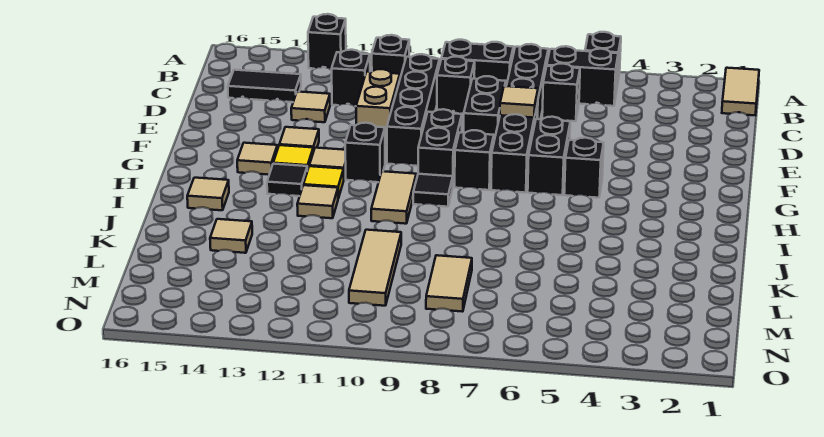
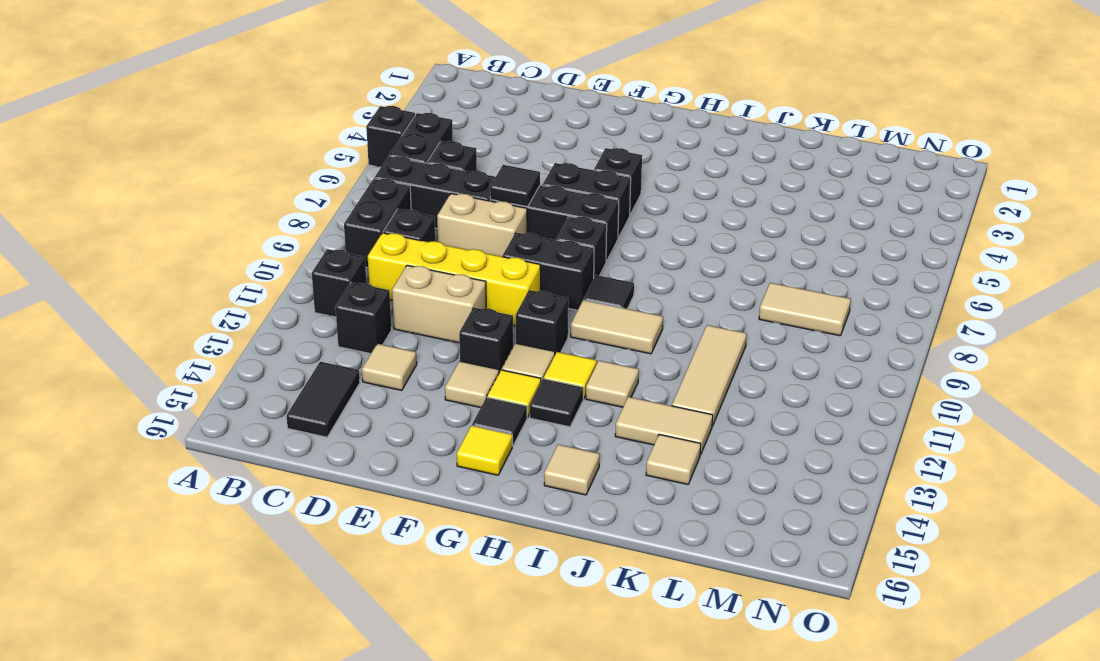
tan 1x2 tile [722,68,759,115] -> tan 1x2 tile moved to [615,397,713,455]
black 1x1 brick [308,14,346,70] -> black 1x1 brick moved to [459,307,513,373]
black 1x4 brick [387,54,440,166] -> yellow 1x4 brick [368,233,541,326]
black 1x2 brick [464,76,506,140] -> tan 1x2 brick [437,194,527,257]
tan 1x1 tile [500,86,538,118] -> black 1x1 tile [490,165,540,207]
tan 1x1 tile [237,143,278,175] -> black 1x1 tile [472,397,527,446]
none -> yellow 1x1 tile [457,426,512,475]
tan 1x3 tile [349,230,401,306] -> tan 1x3 tile turned to [672,325,747,426]

